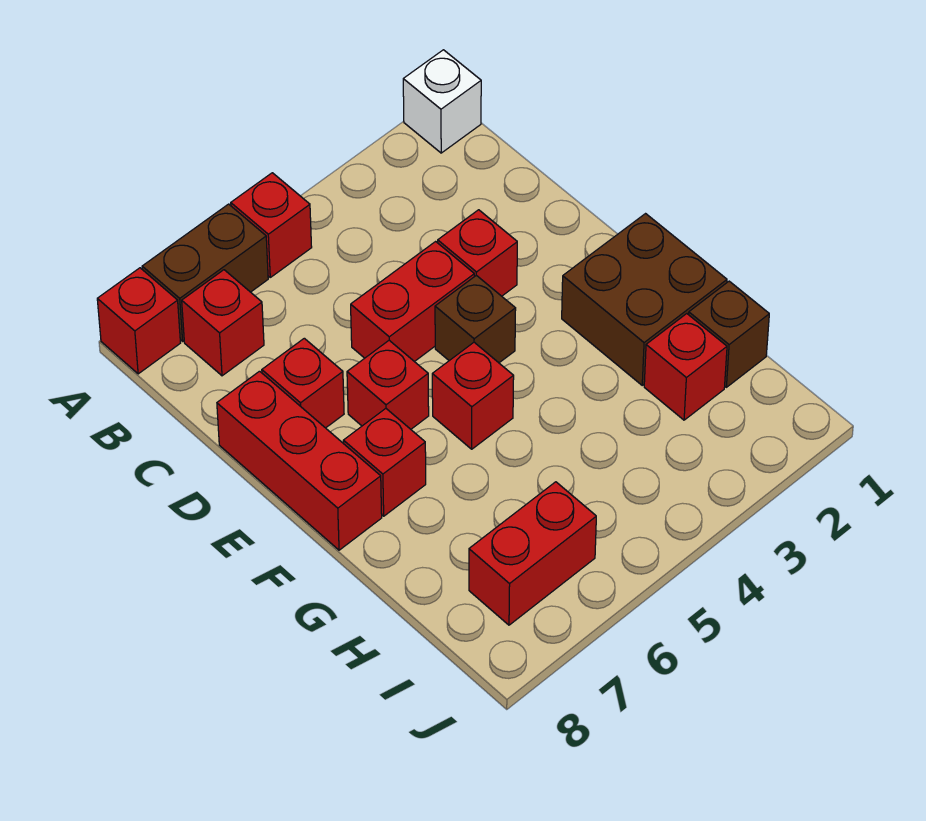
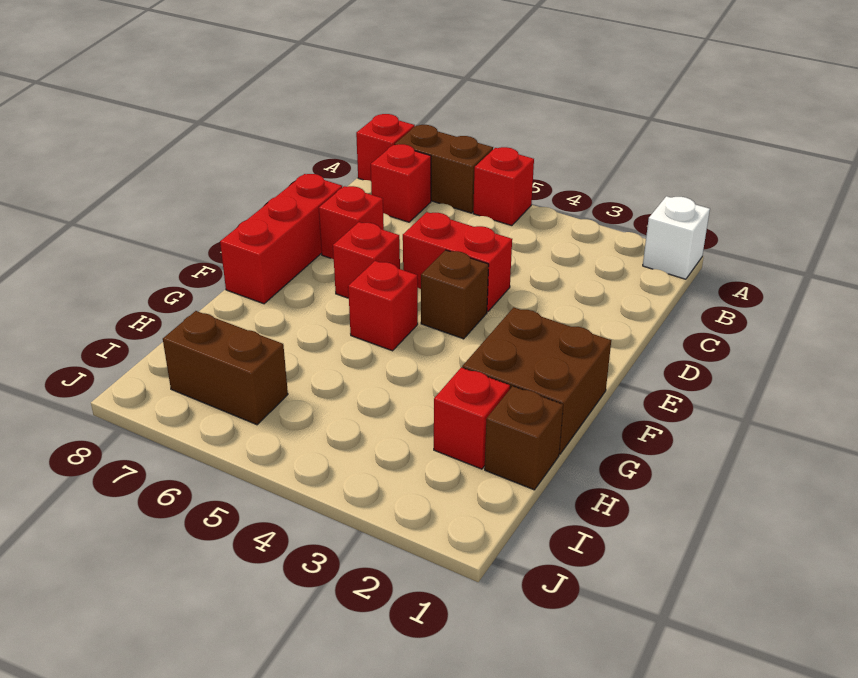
red 1x1 brick [438,210,517,296] -> none
red 1x1 brick [343,409,426,516] -> none
red 1x2 brick [469,482,596,625] -> brown 1x2 brick [163,311,288,425]

